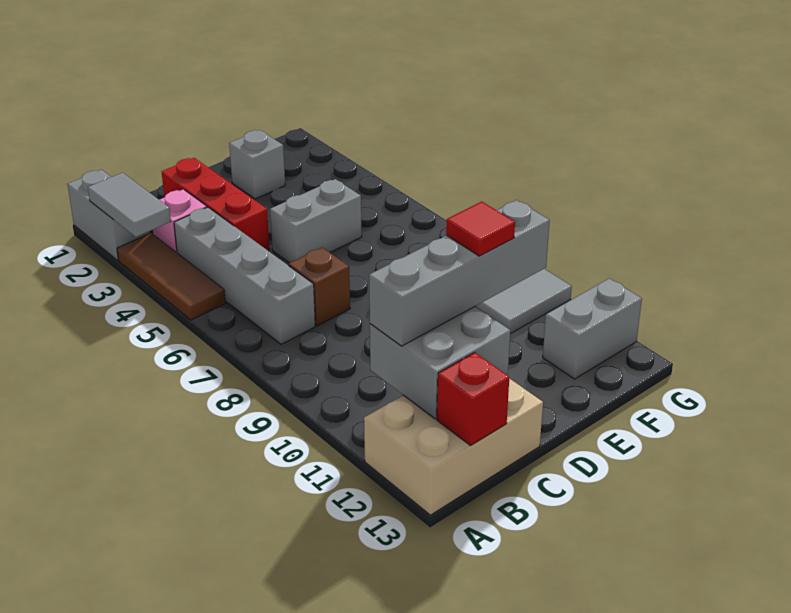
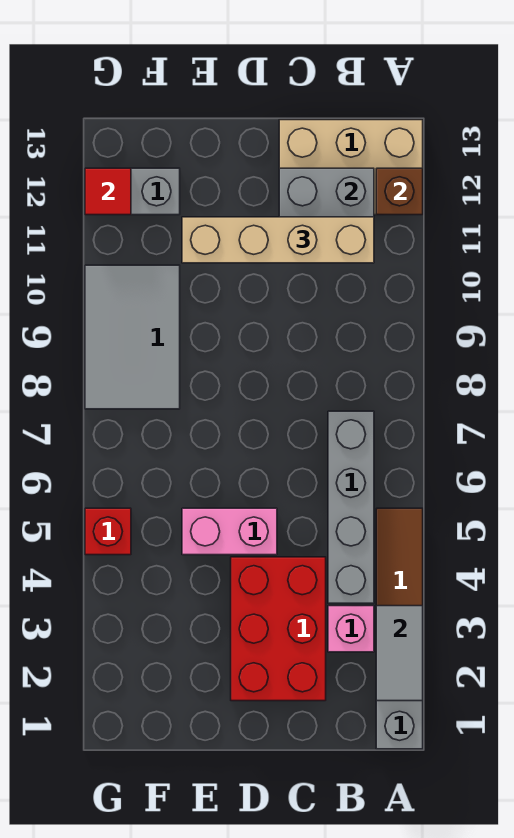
grey 1x4 brick [369,200,550,346] -> tan 1x4 brick [182,217,374,263]
red 1x1 brick [437,353,509,445] -> red 1x1 brick moved to [85,508,131,555]
red 1x3 brick [162,158,270,251] -> red 2x3 brick [231,557,326,701]
brown 1x1 brick [289,247,350,326] -> brown 1x1 brick moved to [376,168,423,215]
grey 1x2 brick [270,179,362,263] -> pink 1x2 brick [182,508,277,555]
red 1x1 tile [446,202,515,256] -> red 1x1 tile moved to [85,168,131,215]
grey 1x1 brick [229,130,285,199] -> none

